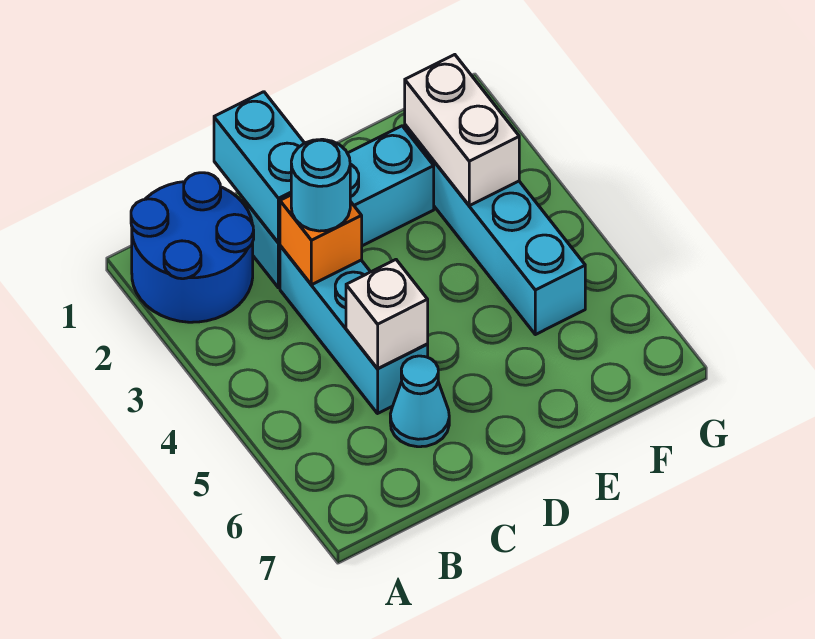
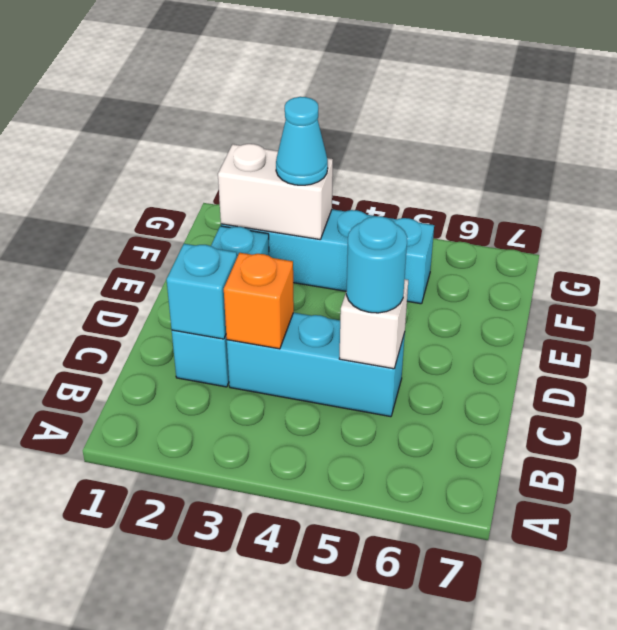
blue 2x2 round brick [131,173,254,322] -> none
cyan 1x2 brick [214,92,304,243] -> cyan 1x1 brick [166,244,237,339]
cyan 1x1 round brick [291,139,350,231] -> cyan 1x1 round brick moved to [346,216,407,313]
cyan 1x1 cone [390,356,449,447] -> cyan 1x1 cone moved to [276,97,328,185]

